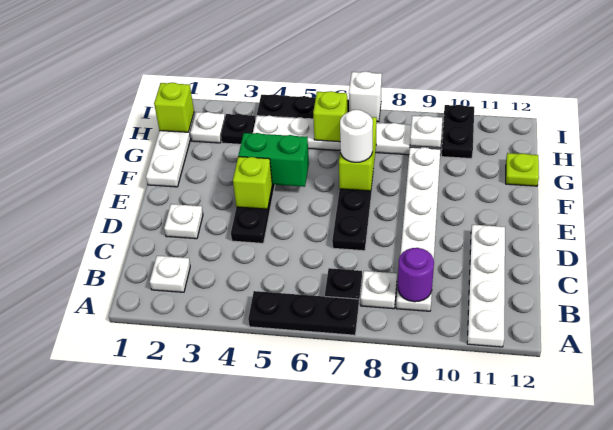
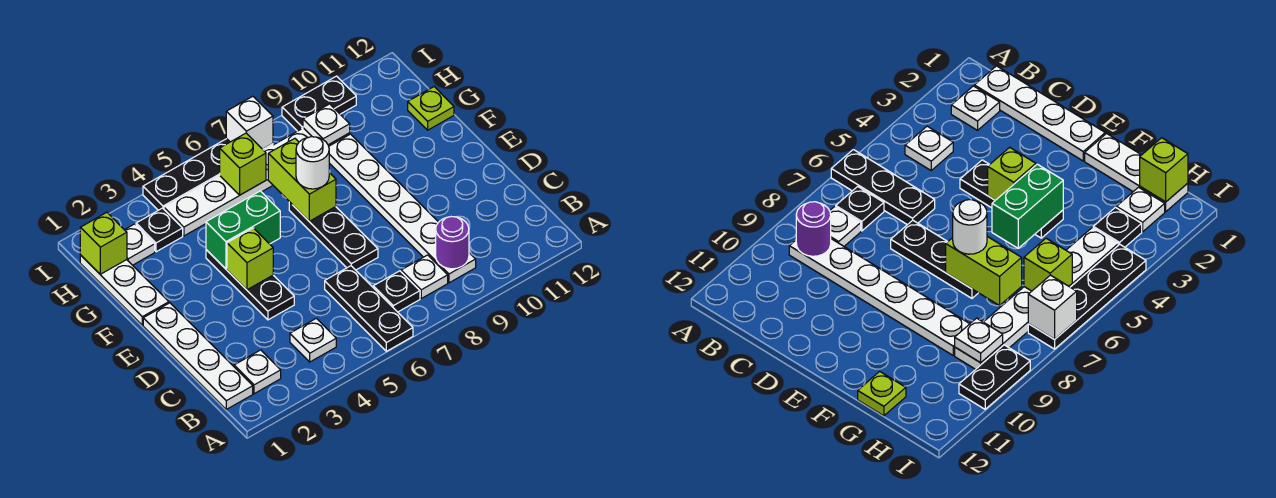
black 1x3 plate [248,291,359,335] -> black 1x3 plate turned to [325,266,413,351]
white 1x4 plate [467,225,505,347] -> white 1x4 plate moved to [143,303,253,409]
white 1x1 plate [164,204,203,239] -> white 1x1 plate moved to [290,318,336,362]
black 1x2 plate [441,105,474,159] -> black 1x2 plate turned to [282,76,356,131]

